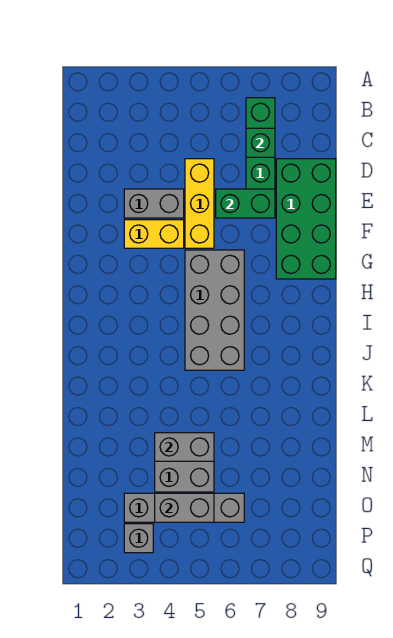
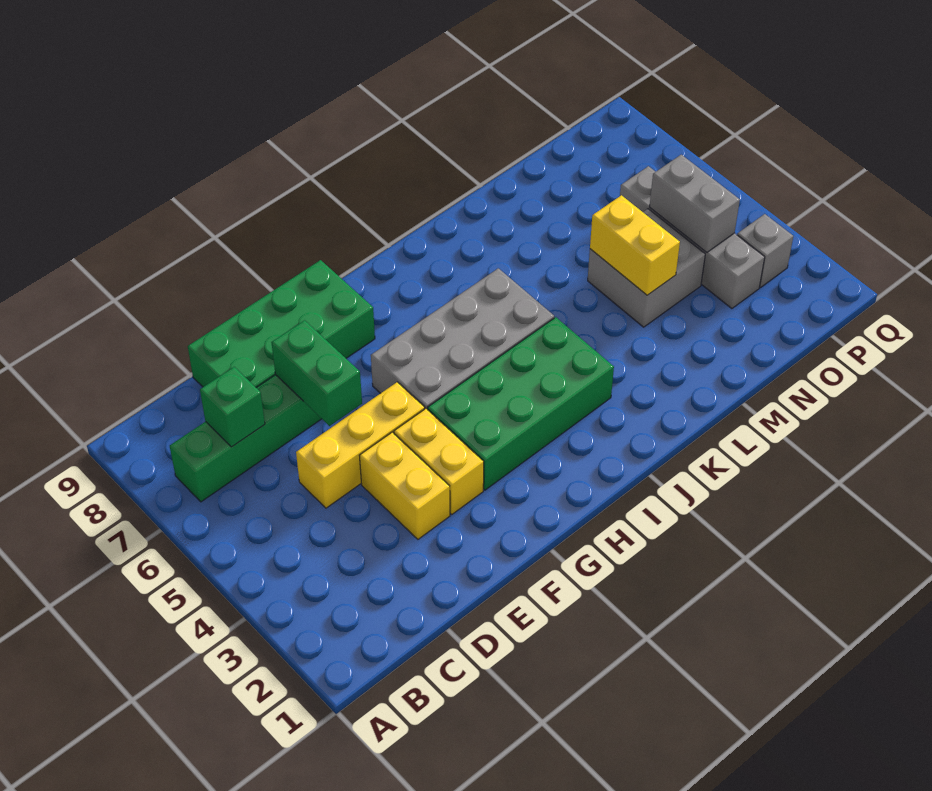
grey 1x2 brick [124,189,184,218] -> yellow 1x2 brick [359,432,450,539]
none -> green 2x4 brick [428,317,614,490]
grey 1x2 brick [155,433,214,461] -> yellow 1x2 brick [590,195,680,295]

